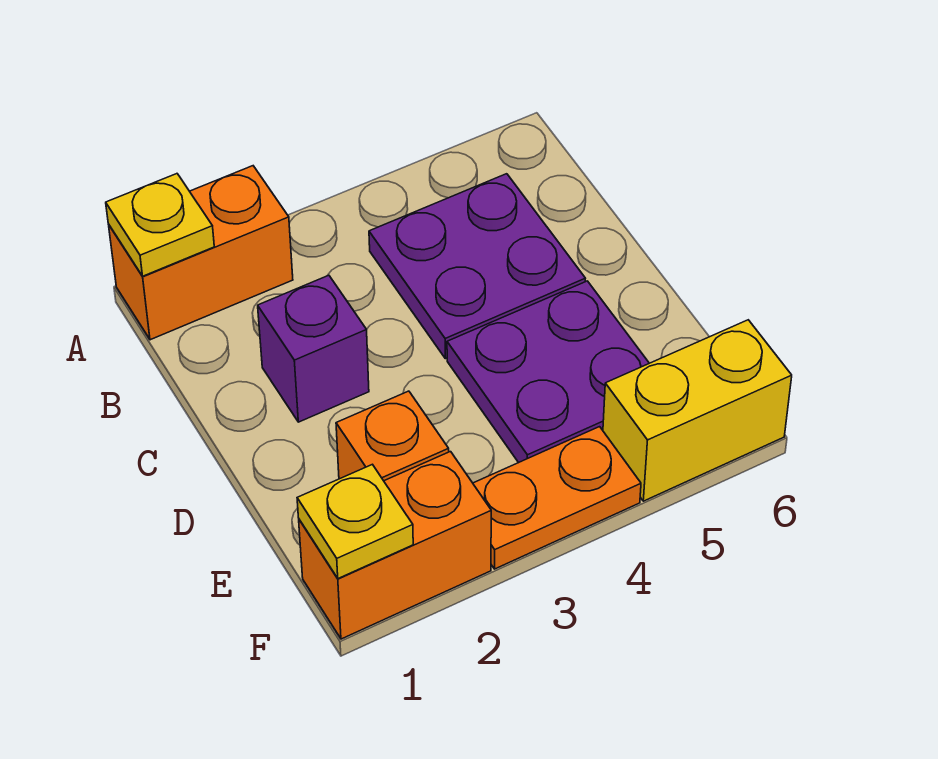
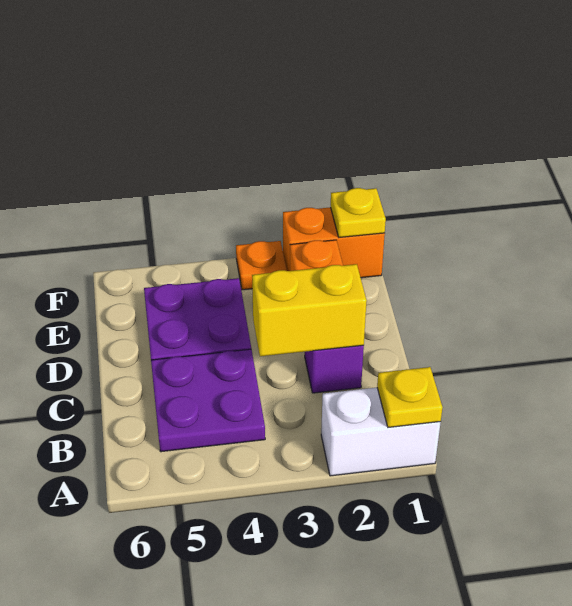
orange 1x2 brick [109,166,293,340] -> white 1x2 brick [321,388,441,476]
orange 1x2 plate [473,427,641,569] -> orange 1x1 plate [236,241,287,290]
yellow 1x2 brick [603,320,792,501] -> yellow 1x2 brick moved to [252,264,367,356]

